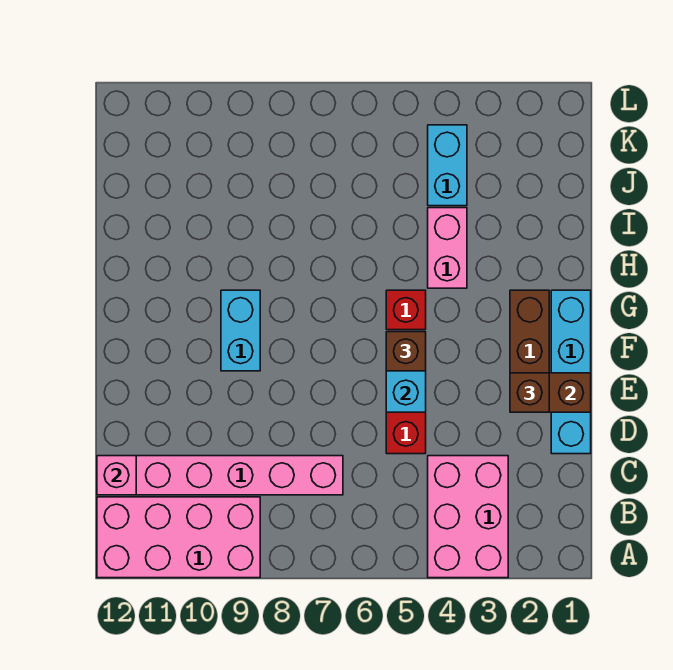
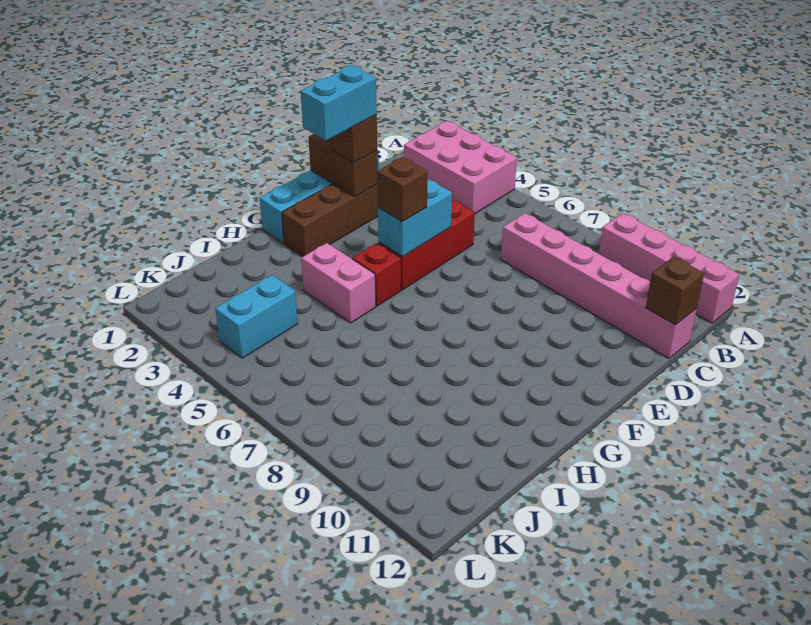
pink 2x3 brick [428,456,508,578] -> pink 2x3 brick turned to [404,121,517,213]
pink 2x4 brick [97,497,260,578] -> pink 1x4 brick [599,213,739,323]
pink 1x1 brick [97,456,136,495] -> brown 1x1 brick [646,257,704,325]
cyan 1x2 brick [221,290,260,371] -> cyan 1x2 brick moved to [301,65,377,140]
pink 1x2 brick [428,208,467,288] -> pink 1x2 brick turned to [301,243,376,323]

